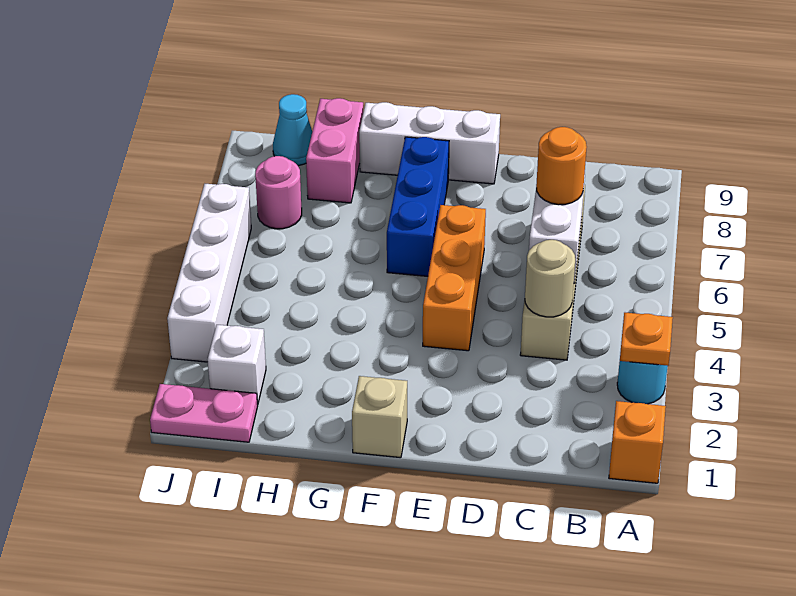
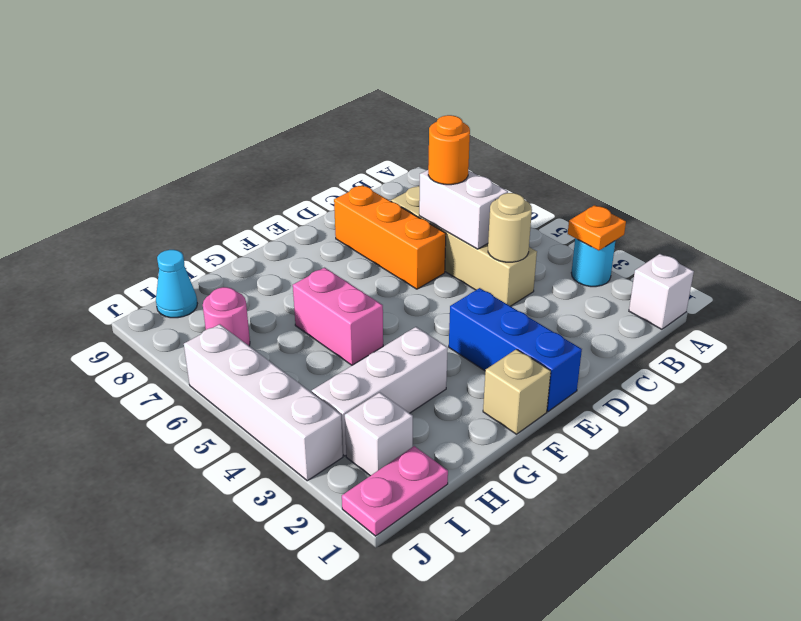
orange 1x1 brick [609,401,666,483] -> white 1x1 brick [629,254,694,329]
orange 1x3 brick [423,205,486,351] -> orange 1x3 brick moved to [334,185,446,289]
white 1x3 brick [359,102,500,184] -> white 1x3 brick moved to [312,327,448,456]
blue 1x3 brick [387,137,449,276] -> blue 1x3 brick moved to [449,288,582,411]
pink 1x2 brick [306,98,363,203] -> pink 1x2 brick moved to [293,268,383,365]

